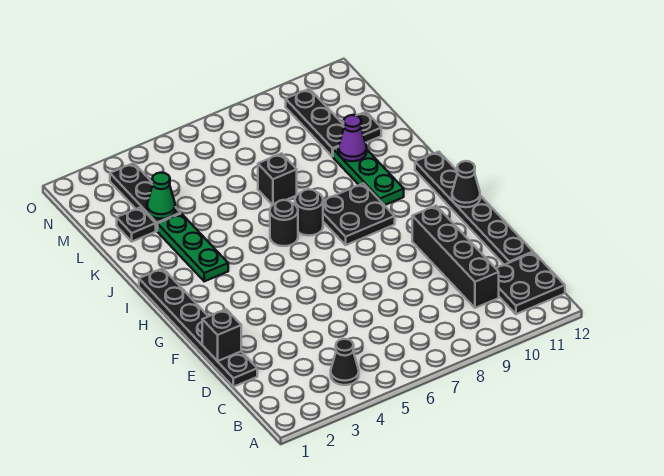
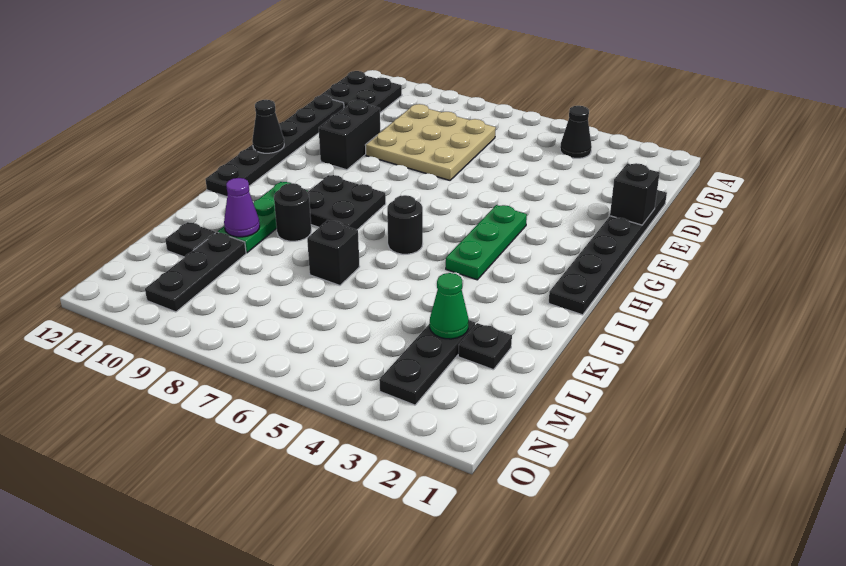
none -> tan 3x3 plate [366,104,496,180]
black 1x4 brick [412,206,499,308] -> black 1x2 brick [319,100,380,170]
green 1x3 plate [158,213,228,281] -> green 1x3 plate moved to [446,205,527,280]
black 1x1 round brick [295,189,323,236] -> black 1x1 round brick moved to [274,183,311,241]

